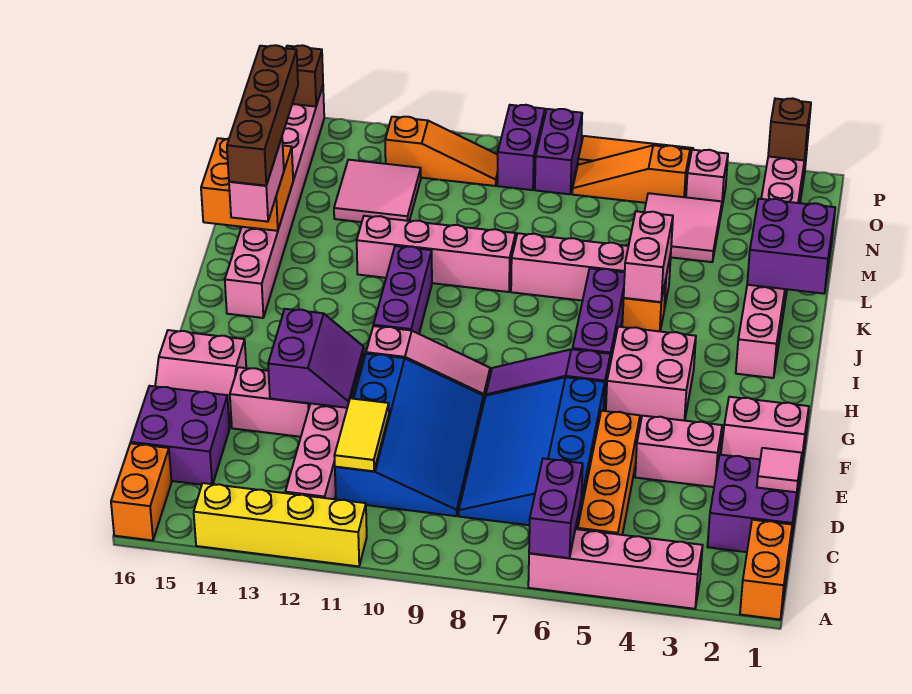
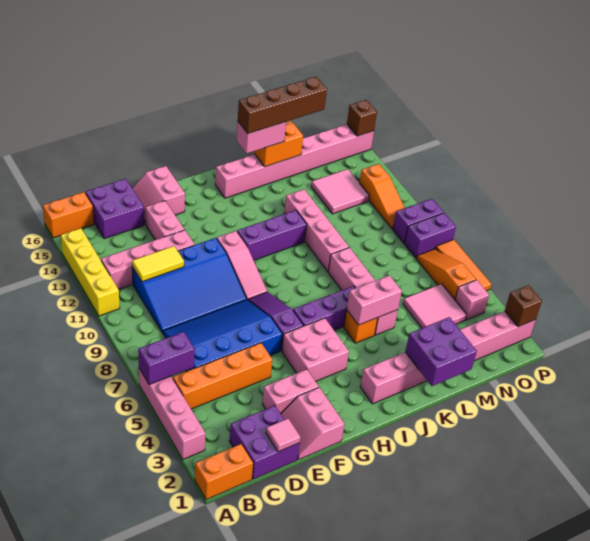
pink 1x2 brick [635,416,722,487] -> pink 1x2 brick turned to [262,369,319,413]
purple 2x2 slope [268,309,364,408] -> none

